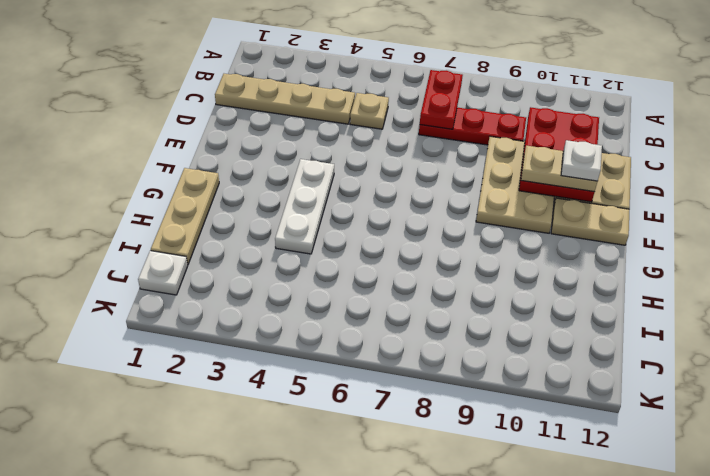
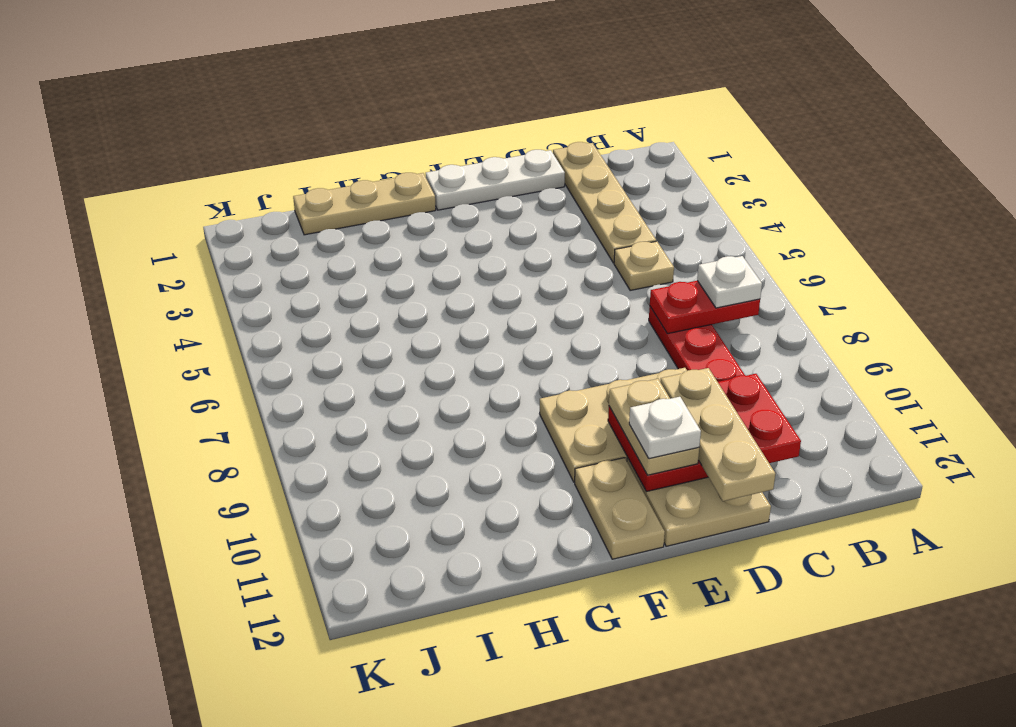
none -> tan 1x3 plate [660,368,776,501]
white 1x3 plate [275,159,334,254] -> white 1x3 plate moved to [426,150,565,210]
white 1x1 plate [138,251,188,295] -> white 1x1 plate moved to [697,256,762,308]

